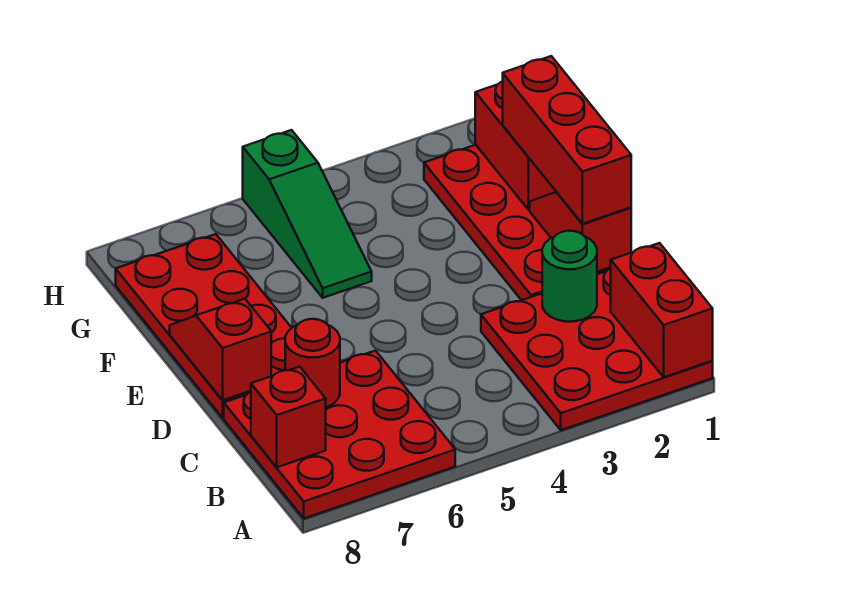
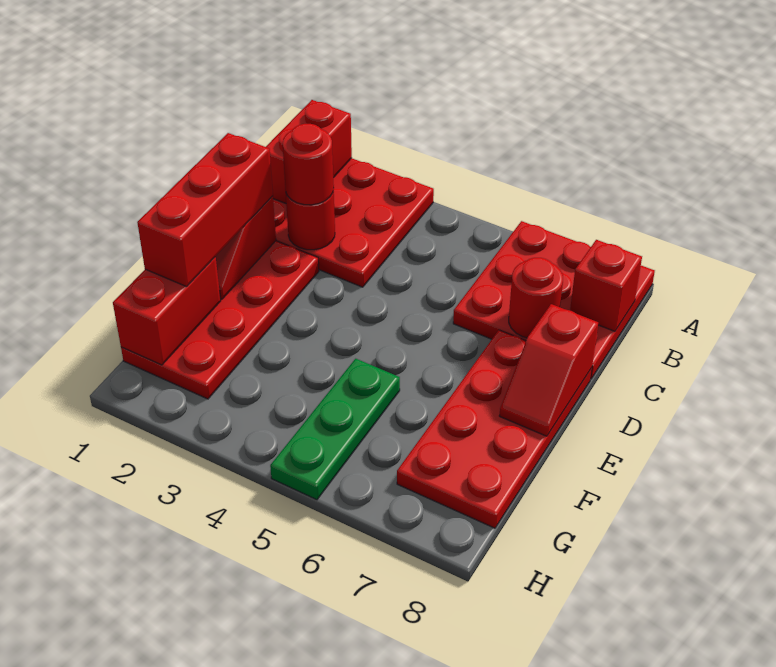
green 1x1 round brick [542,231,597,322] -> red 1x1 round brick [286,189,335,250]
none -> red 1x1 round brick [283,124,334,205]
green 1x3 slope [243,130,372,298] -> green 1x3 plate [270,359,400,500]

